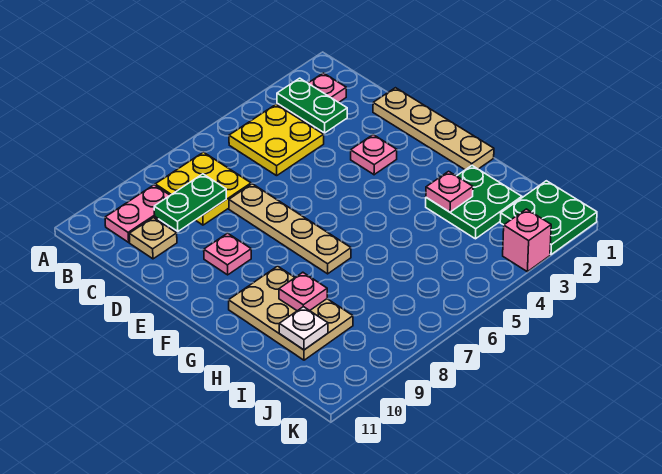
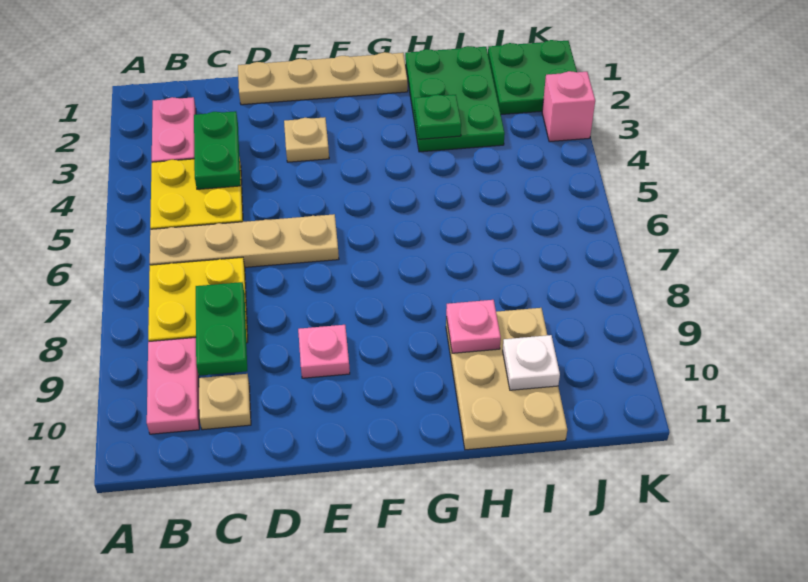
green 1x2 plate [277,78,347,133] -> green 1x2 plate turned to [194,111,240,189]
tan 1x4 plate [229,184,351,274] -> tan 1x4 plate moved to [150,214,339,267]
pink 1x1 plate [351,135,397,175] -> tan 1x1 plate [284,117,329,162]
tan 2x3 plate [229,266,353,360] -> tan 2x3 plate turned to [446,308,567,450]
green 2x2 plate [426,166,522,239] -> green 2x3 plate [405,46,505,152]
pink 1x1 plate [426,171,473,212] -> green 1x1 plate [414,95,461,139]

